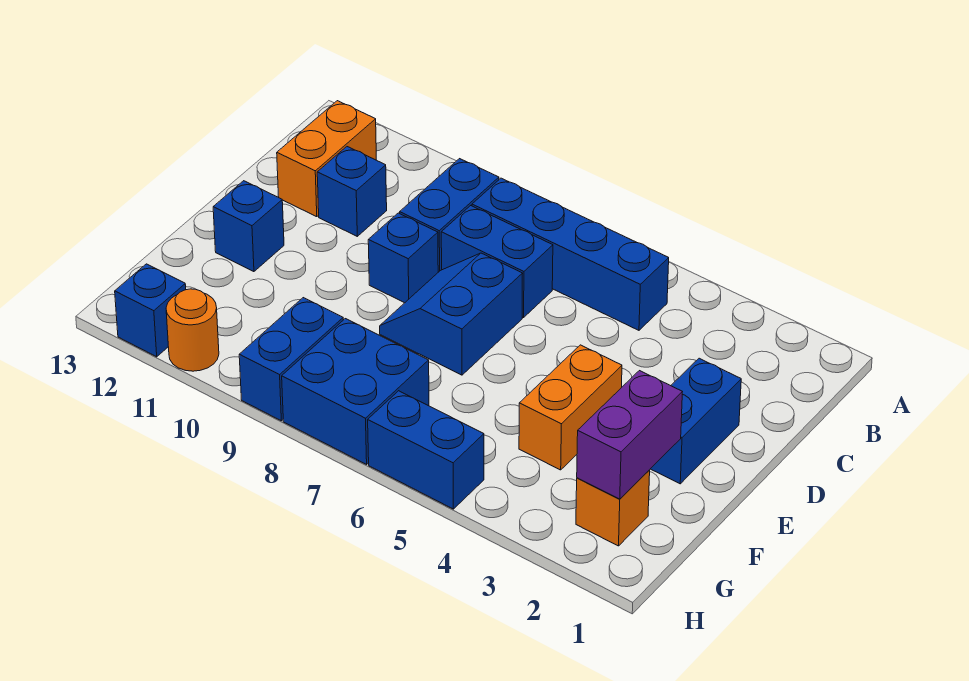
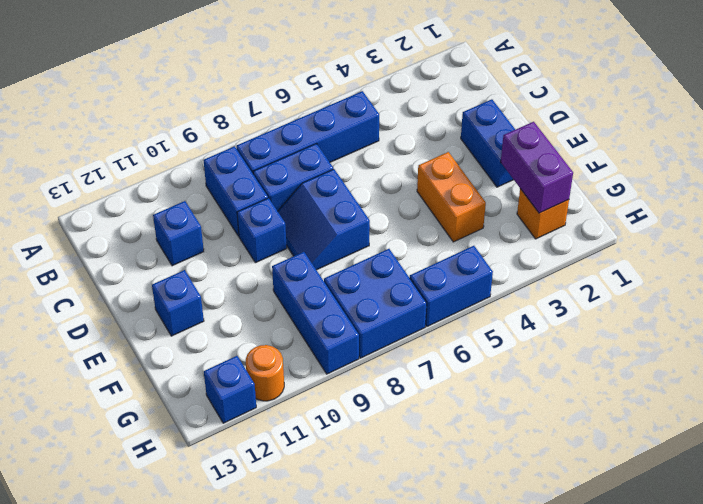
orange 1x2 brick [277,101,376,217] -> none
blue 1x2 brick [239,298,343,421] -> blue 1x3 brick [272,252,359,374]

